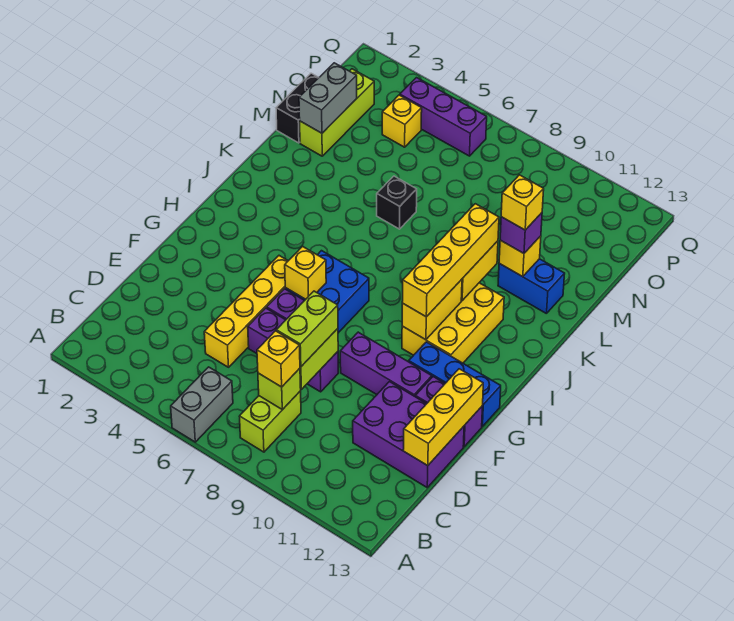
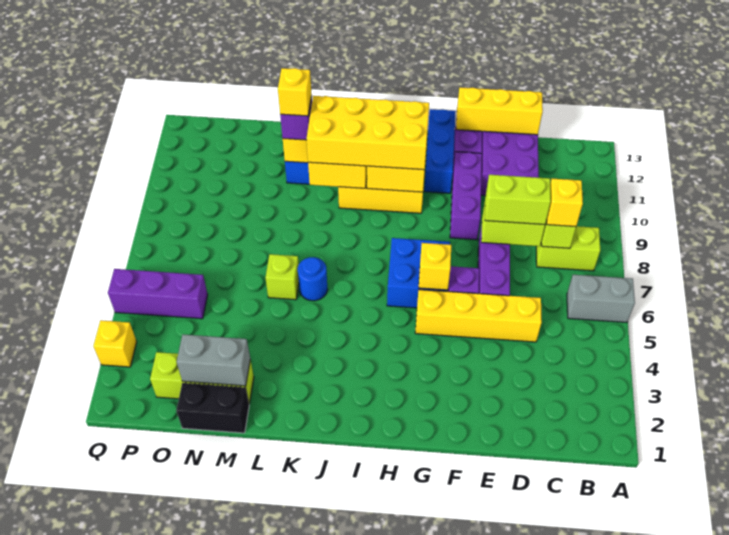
yellow 1x4 brick [402,204,499,317] -> yellow 2x4 brick [307,96,429,170]
none -> blue 1x1 round brick [298,257,328,301]
black 1x1 brick [377,176,417,229] -> lime 1x1 brick [266,254,299,300]
yellow 1x1 brick [382,95,422,147] -> yellow 1x1 brick moved to [93,320,137,367]
purple 1x3 brick [400,78,487,156] -> purple 1x3 brick turned to [108,269,208,319]

